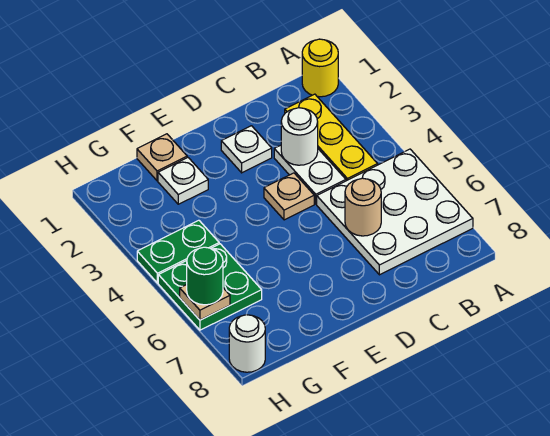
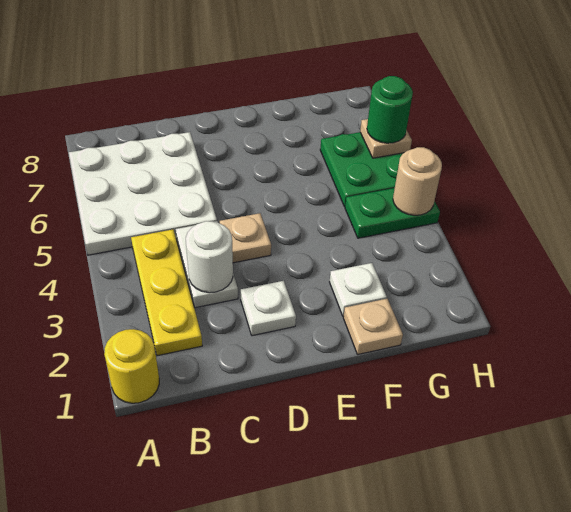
tan 1x1 round brick [345,178,381,236] -> tan 1x1 round brick moved to [393,147,442,215]
white 1x1 round brick [229,315,265,372] -> none

